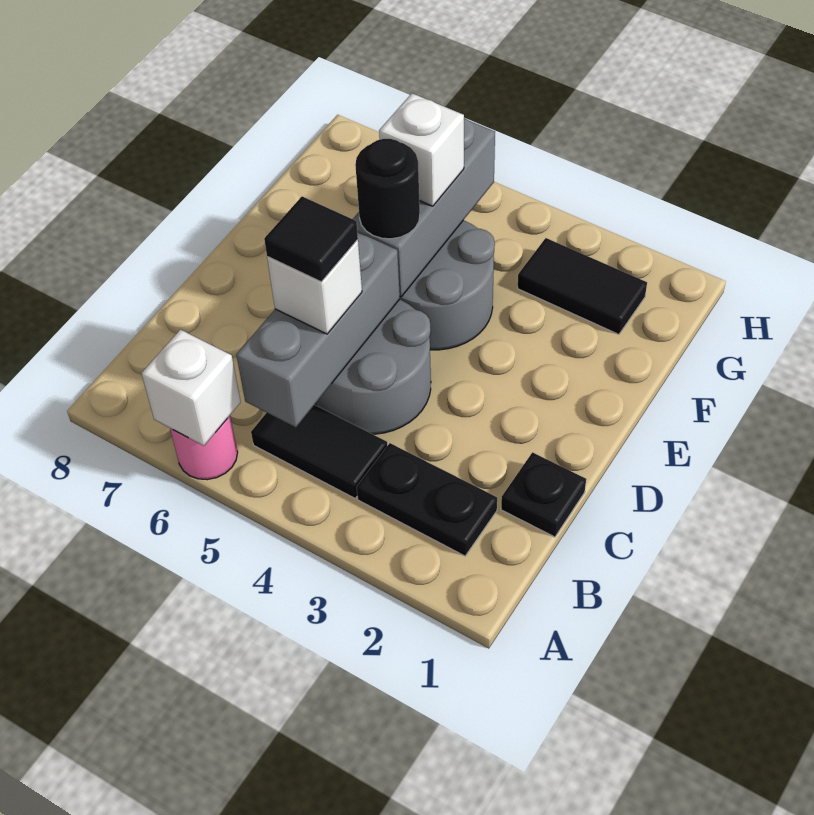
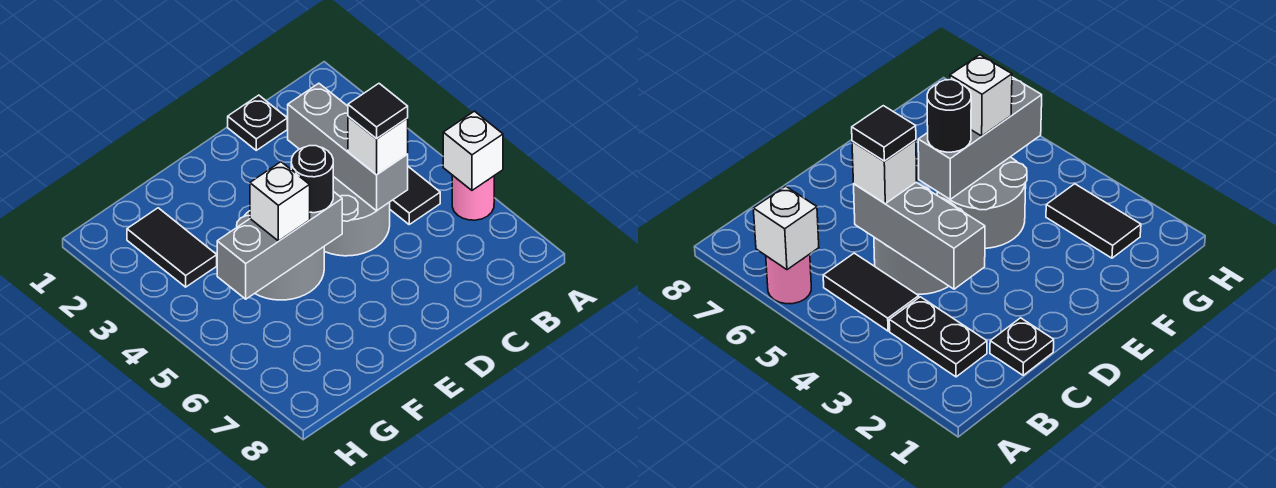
grey 1x3 brick [236,232,400,427] -> grey 1x3 brick turned to [288,83,408,211]

